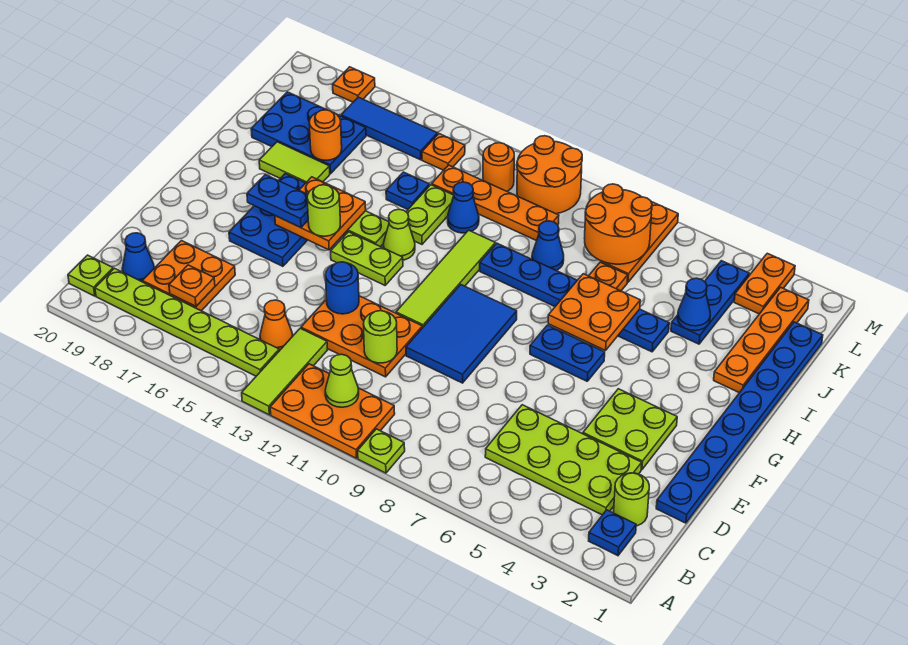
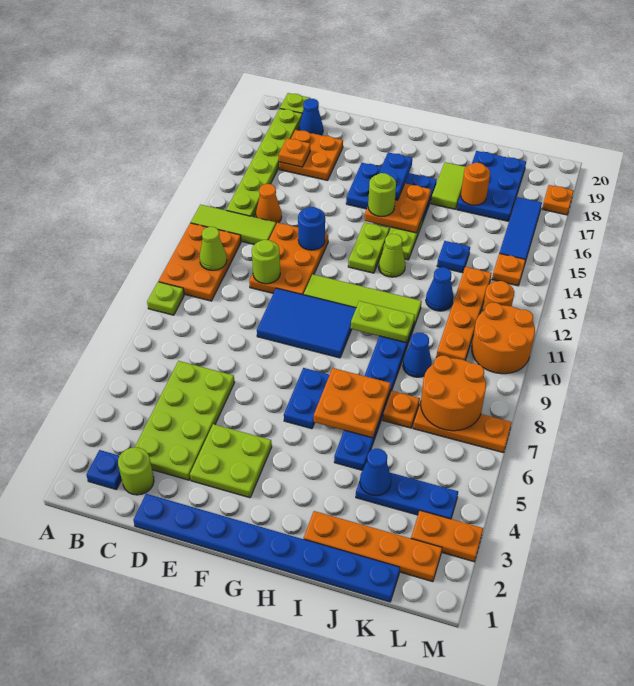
lime 1x2 plate [406,185,454,244] -> lime 1x2 plate moved to [351,301,415,343]

